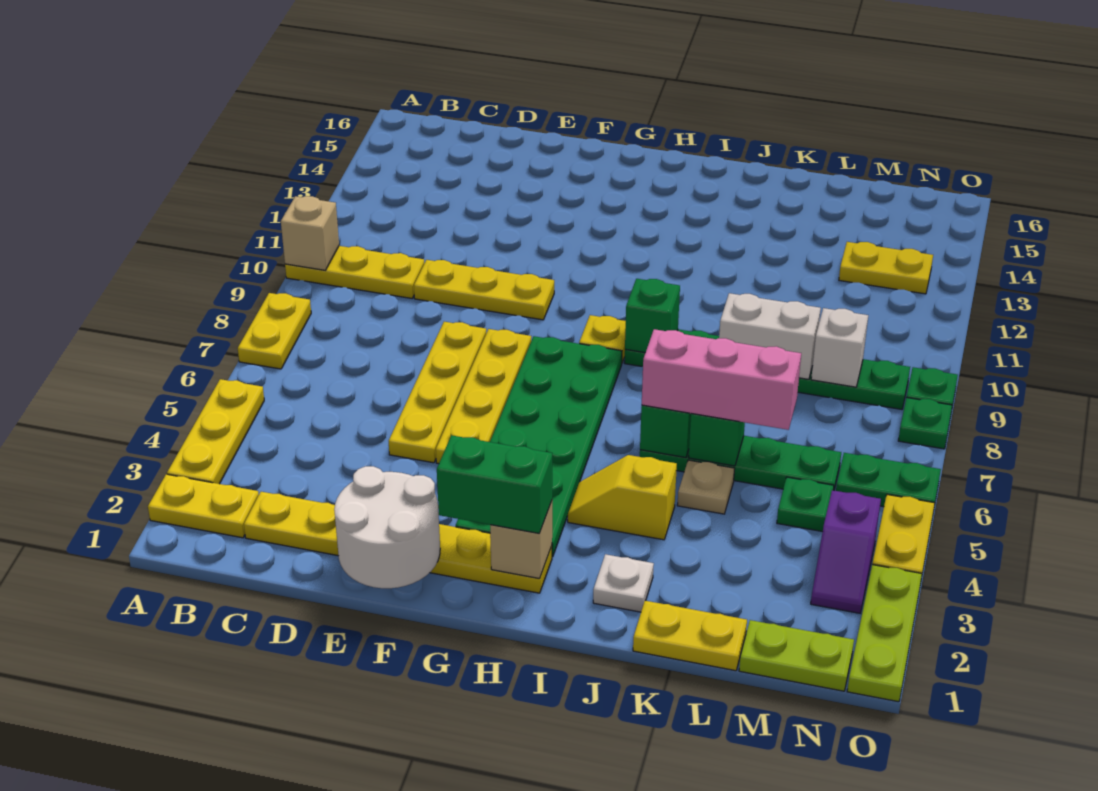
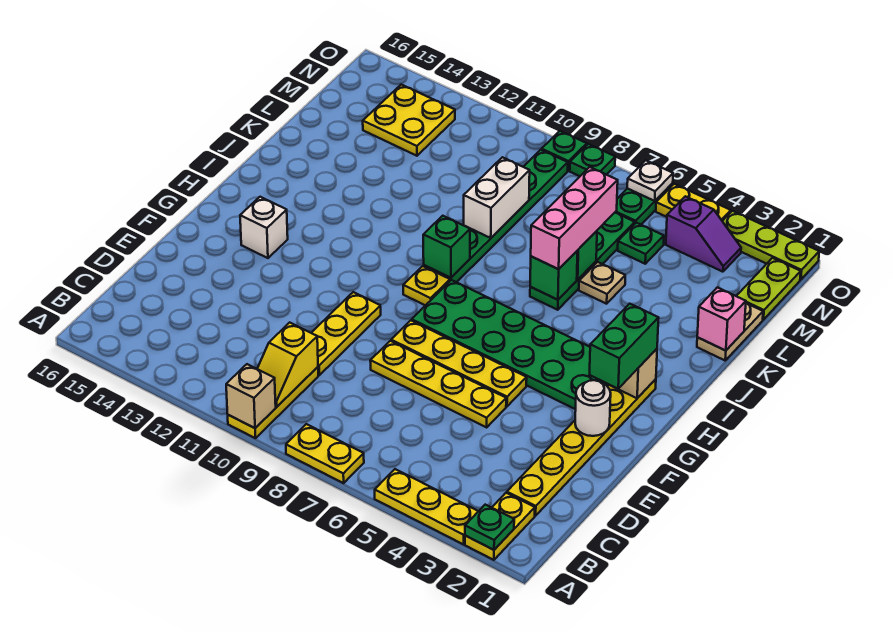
none -> green 1x1 plate [465,505,514,550]
white 2x2 round brick [334,466,440,588] -> white 1x1 round brick [575,380,611,436]
yellow 1x2 slope [568,455,677,540] -> yellow 1x2 slope moved to [257,323,318,407]
white 1x1 plate [593,554,654,612] -> white 1x1 plate moved to [627,160,673,201]
yellow 1x2 plate [633,601,747,671] -> tan 1x2 plate [697,303,763,360]
none -> pink 1x1 brick [697,287,746,351]
white 1x1 brick [811,308,868,387] -> white 1x1 brick moved to [240,197,288,258]
yellow 1x2 plate [839,242,933,294] -> yellow 2x2 plate [363,85,455,156]

